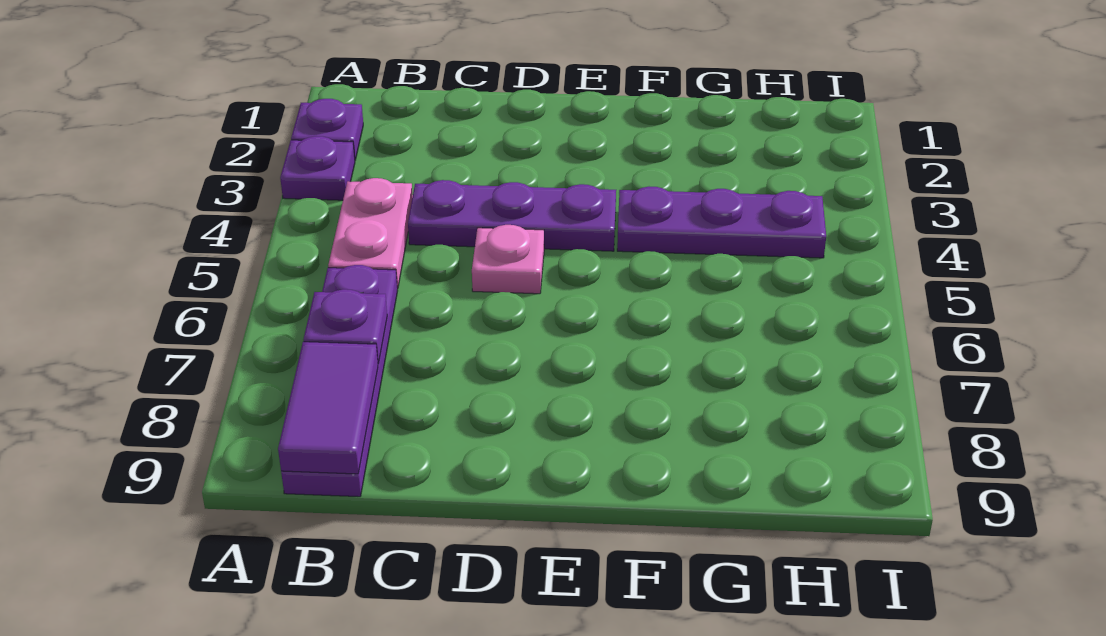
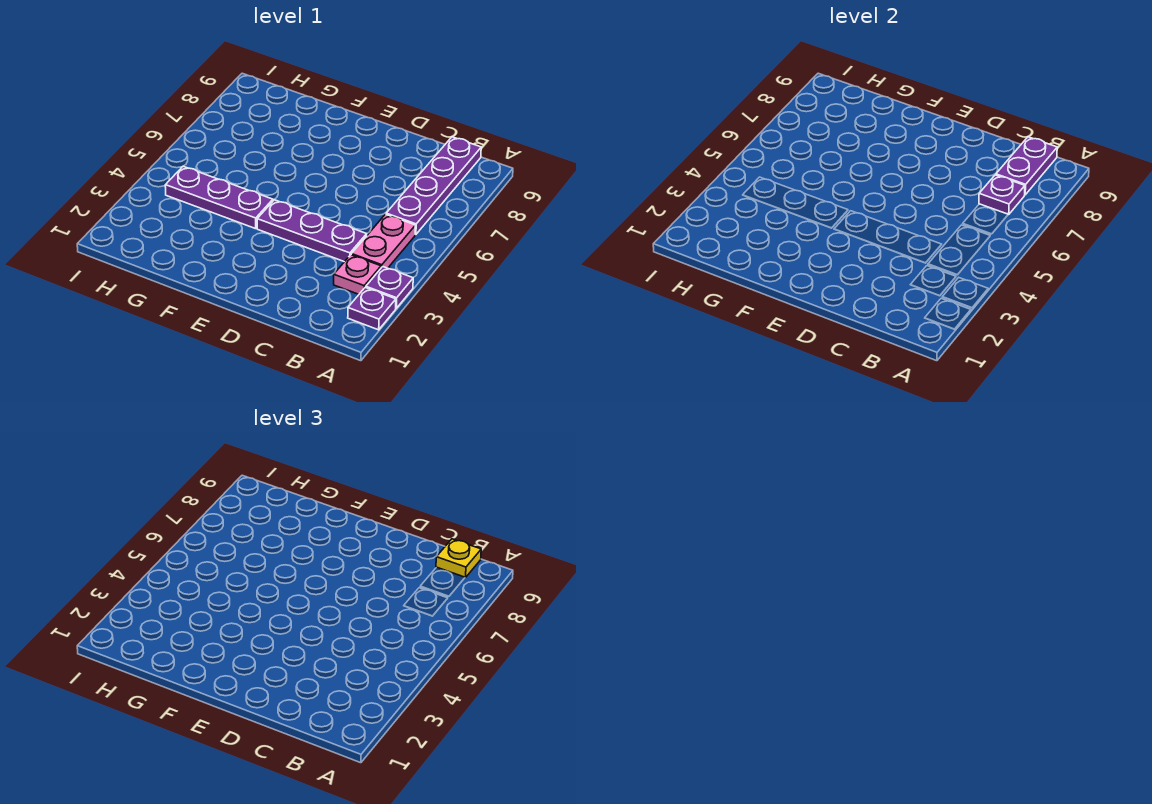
purple 1x2 tile [278,342,378,474] -> purple 1x2 plate [996,137,1057,195]
none -> yellow 1x1 plate [436,539,481,578]
pink 1x1 plate [472,225,544,294] -> pink 1x1 plate moved to [334,255,381,294]

